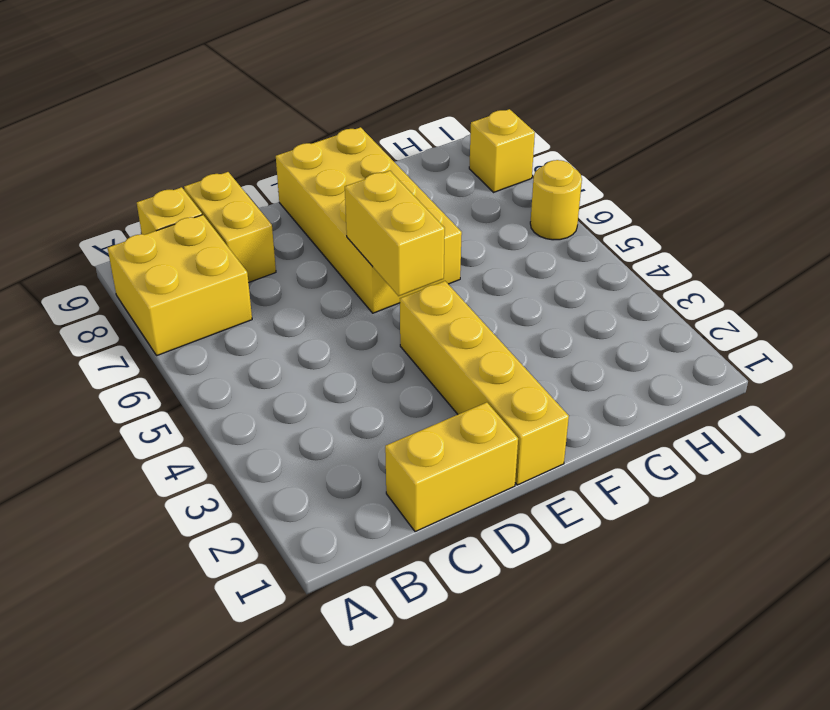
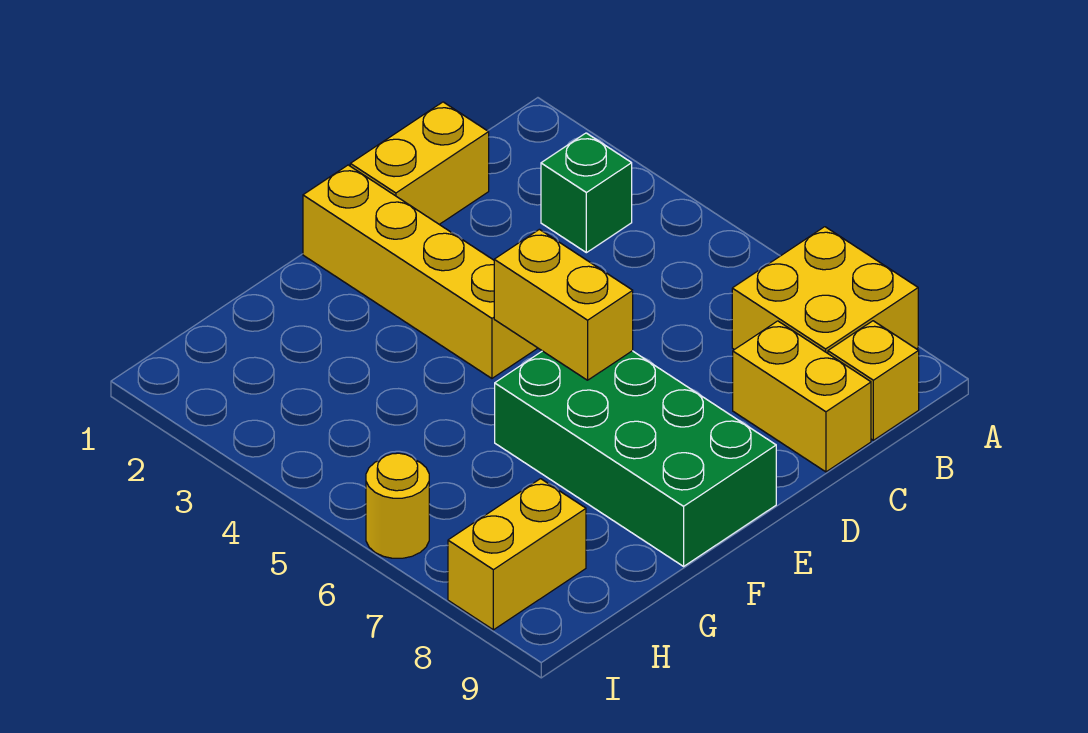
none -> green 1x1 brick [541,133,632,253]
yellow 2x4 brick [276,127,462,313] -> green 2x4 brick [495,351,776,566]
yellow 1x1 brick [469,109,535,192] -> yellow 1x2 brick [448,479,586,630]

